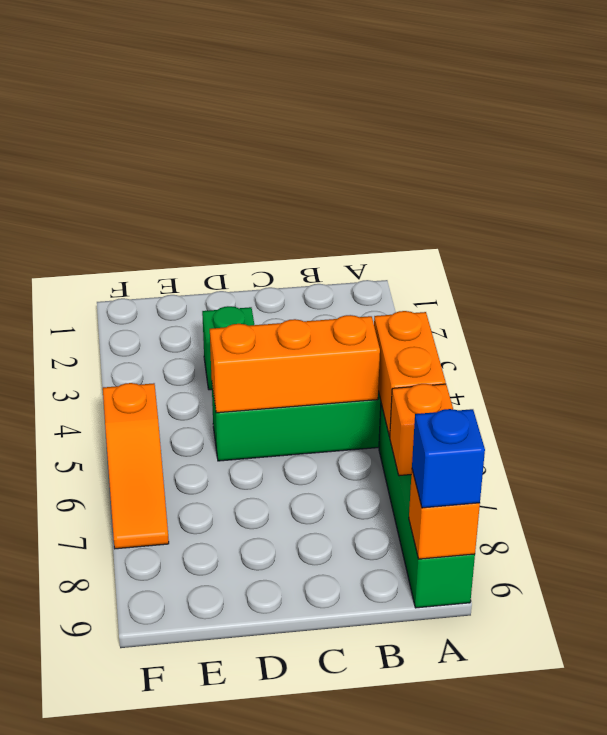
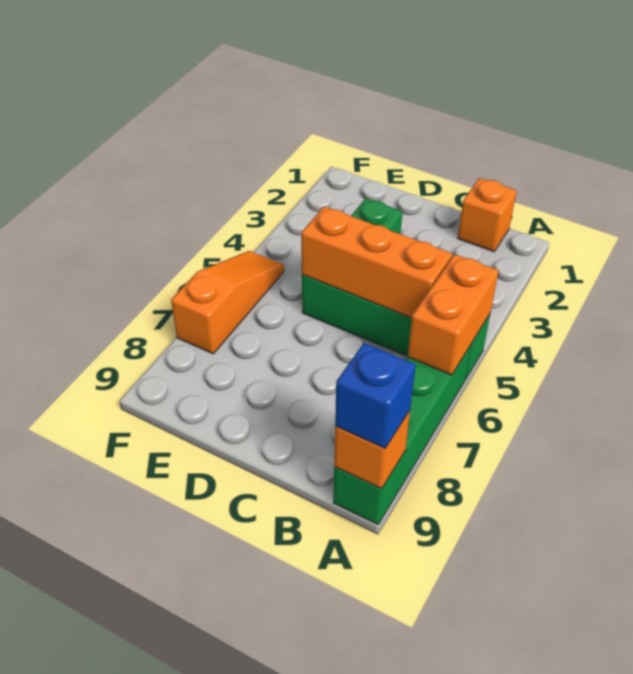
orange 1x1 brick [390,384,453,476] -> orange 1x1 brick moved to [458,178,517,252]
orange 1x3 slope [103,383,169,549] -> orange 1x3 slope turned to [171,251,284,354]

